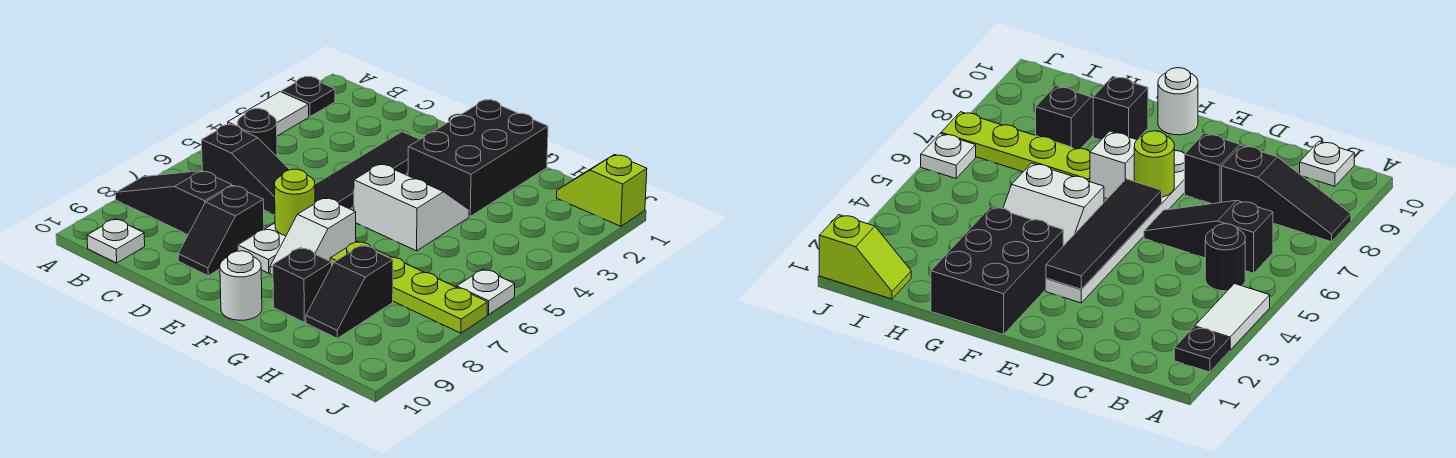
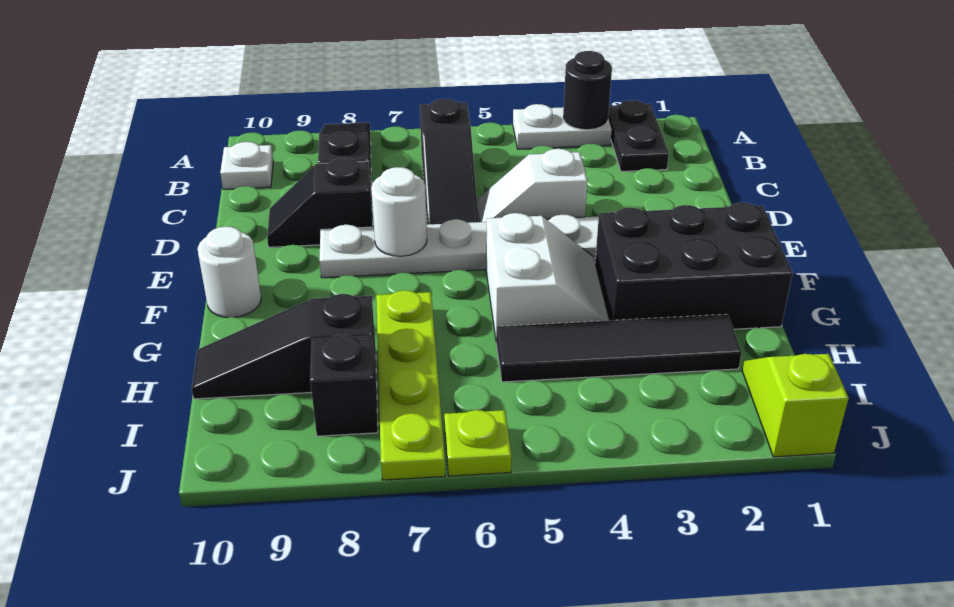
black 1x1 plate [281,77,335,117] -> black 1x2 plate [608,100,669,172]
white 1x2 tile [228,92,309,136] -> white 1x2 plate [513,104,612,149]
black 1x1 round brick [238,109,277,156] -> black 1x1 round brick moved to [563,51,612,130]
black 1x4 tile [315,132,420,209] -> black 1x4 tile moved to [496,314,742,382]
lime 1x1 round brick [275,169,315,236] -> white 1x1 round brick [371,167,427,256]
white 1x2 slope [270,198,356,275] -> white 1x2 slope moved to [478,149,587,222]
black 1x1 brick [273,248,332,322] -> black 1x1 brick moved to [310,335,378,436]
black 1x2 slope [306,245,393,338] -> black 1x3 slope [192,294,377,399]
white 1x1 plate [457,269,515,315] -> lime 1x1 plate [444,410,512,476]

